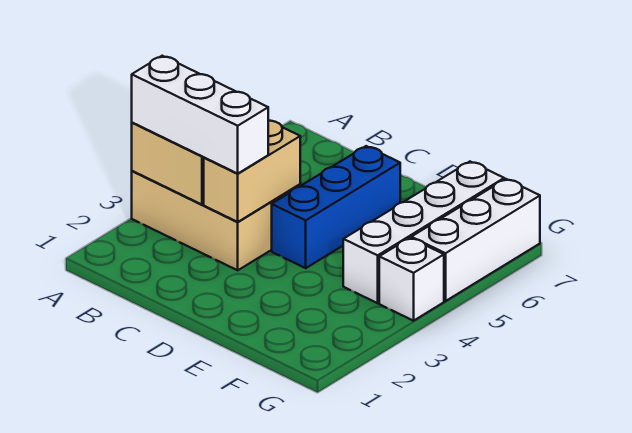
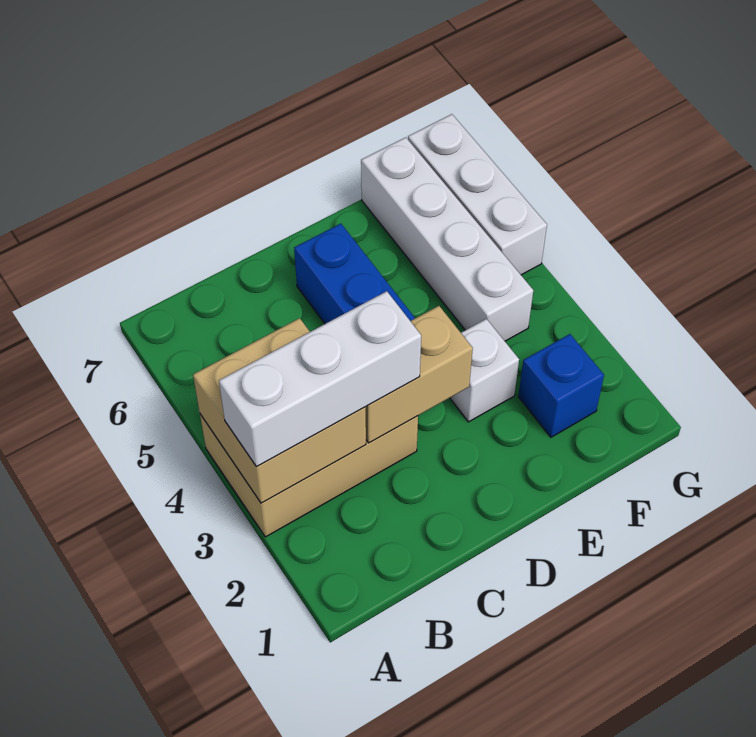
tan 1x2 brick [204,121,300,222] -> tan 1x2 brick turned to [366,306,473,443]
none -> blue 1x1 brick [518,334,604,437]
white 1x1 brick [379,238,444,321] -> white 1x1 brick moved to [450,319,519,422]

